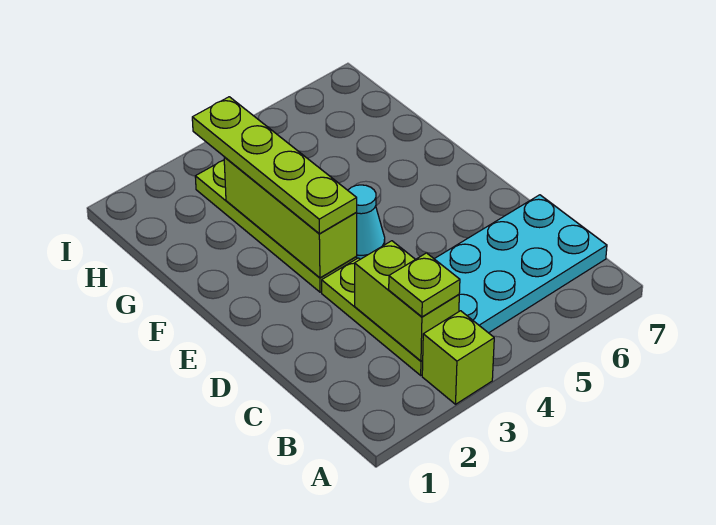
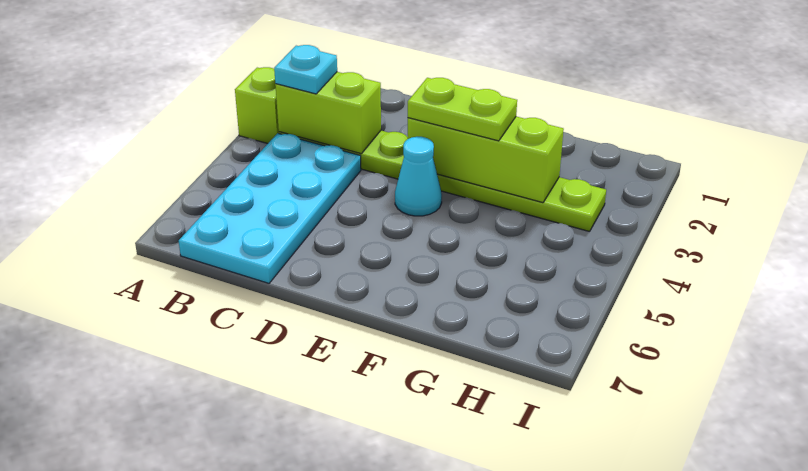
lime 1x1 plate [389,253,460,317] -> cyan 1x1 plate [274,45,337,94]
lime 1x4 plate [192,97,357,234] -> lime 1x2 plate [408,78,517,141]

